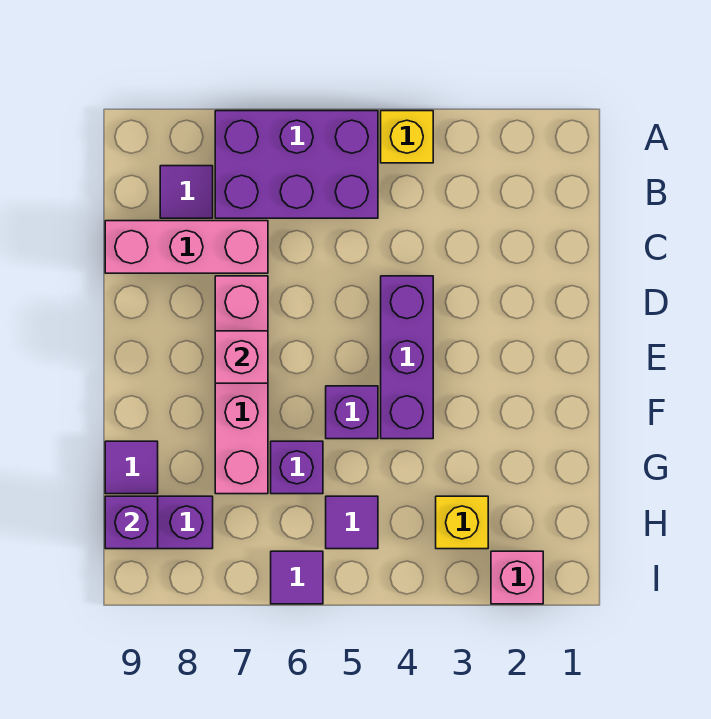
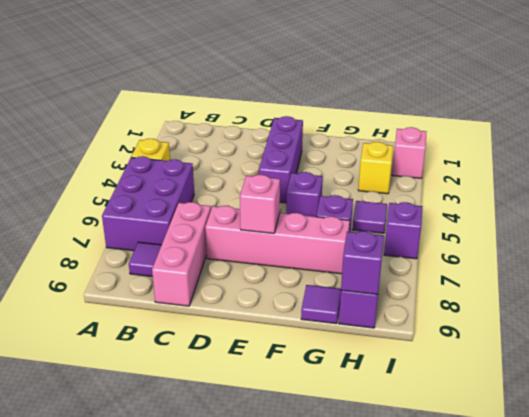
purple 1x3 brick [381,276,433,439] -> purple 1x3 brick turned to [259,116,303,203]
purple 1x1 tile [271,551,323,604] -> purple 1x1 brick [384,202,423,259]

